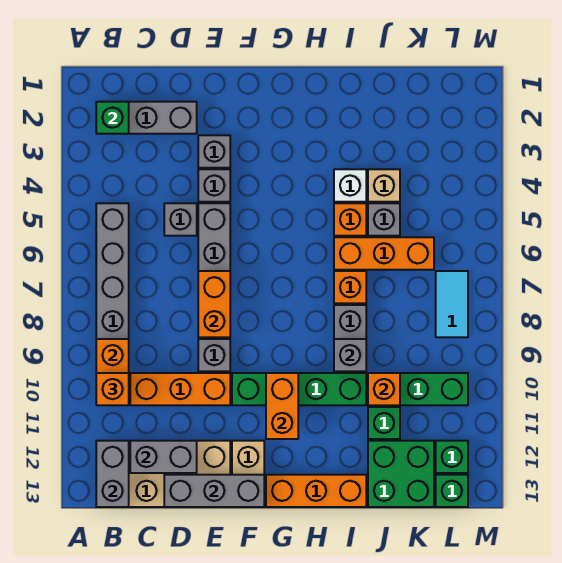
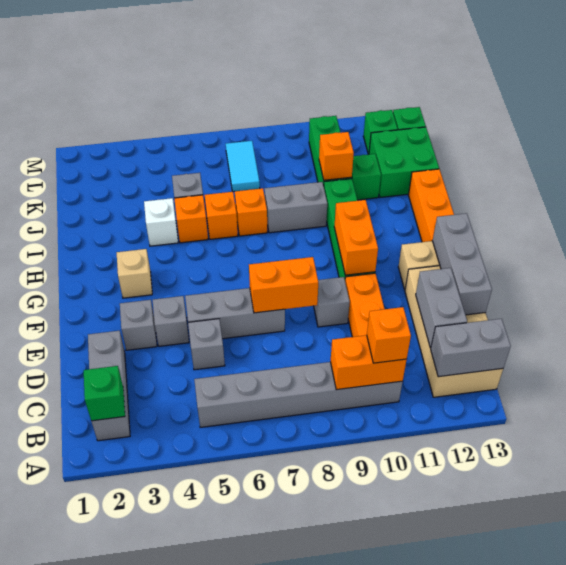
orange 1x2 brick [266,373,298,439] -> orange 1x2 brick turned to [334,200,378,275]
orange 1x3 brick [334,237,434,270] -> orange 1x1 brick [205,192,238,239]
grey 1x1 brick [334,339,366,371] -> none
tan 1x1 brick [368,169,400,202] -> tan 1x1 brick moved to [117,249,152,298]
cyan 1x2 tile [436,271,468,337] -> cyan 1x2 tile turned to [226,141,260,192]

